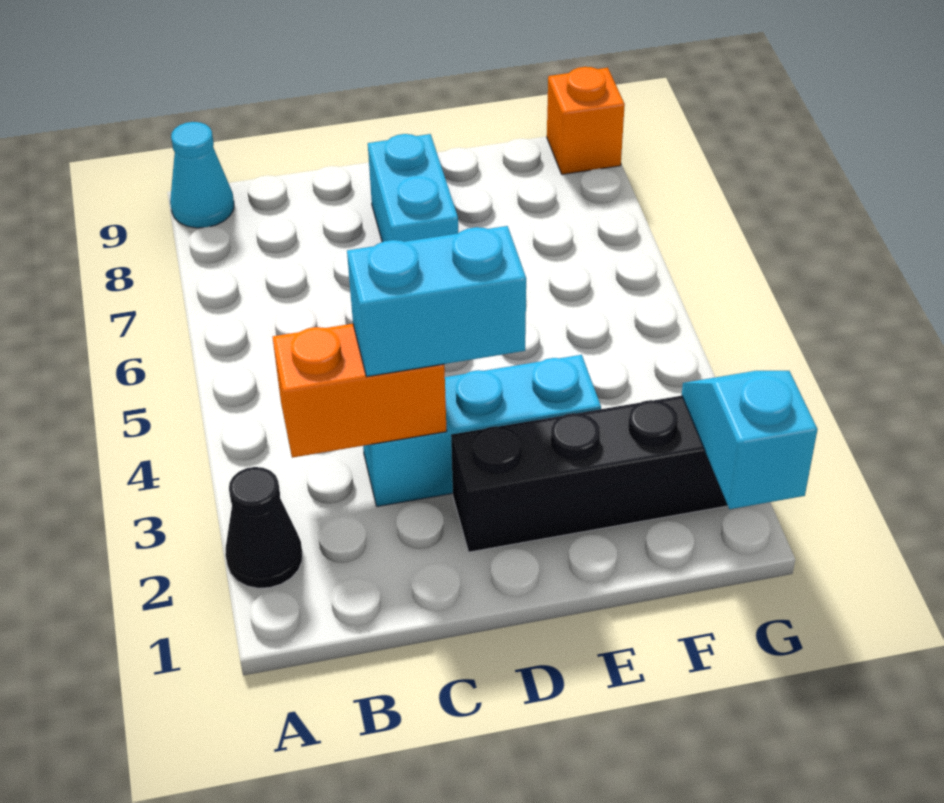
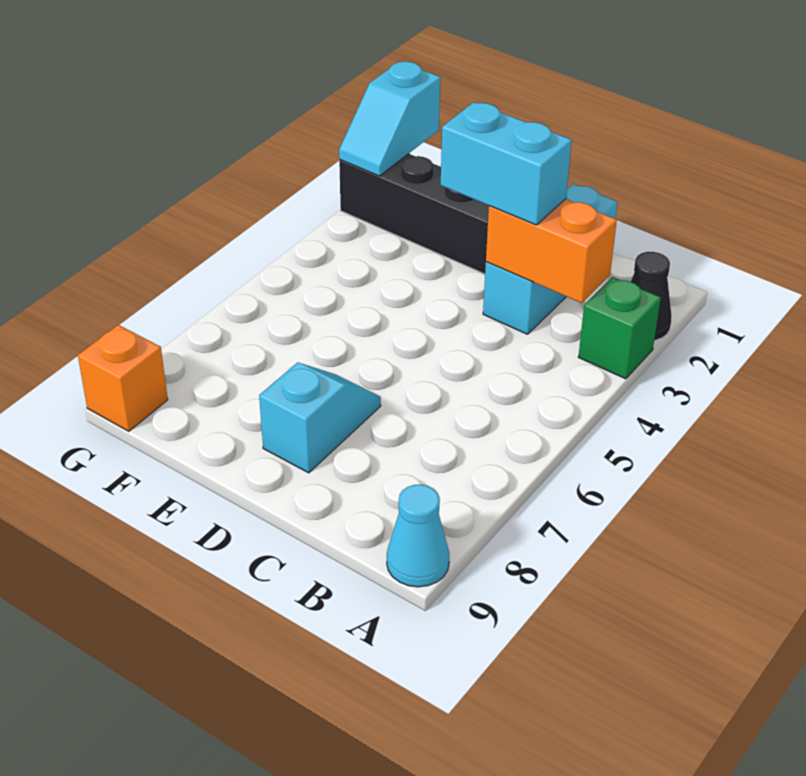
none -> green 1x1 brick [578,277,661,379]
cyan 1x3 brick [363,355,601,507] -> cyan 1x3 brick turned to [483,184,617,334]
cyan 1x2 brick [368,134,458,242] -> cyan 1x2 slope [259,362,381,473]

